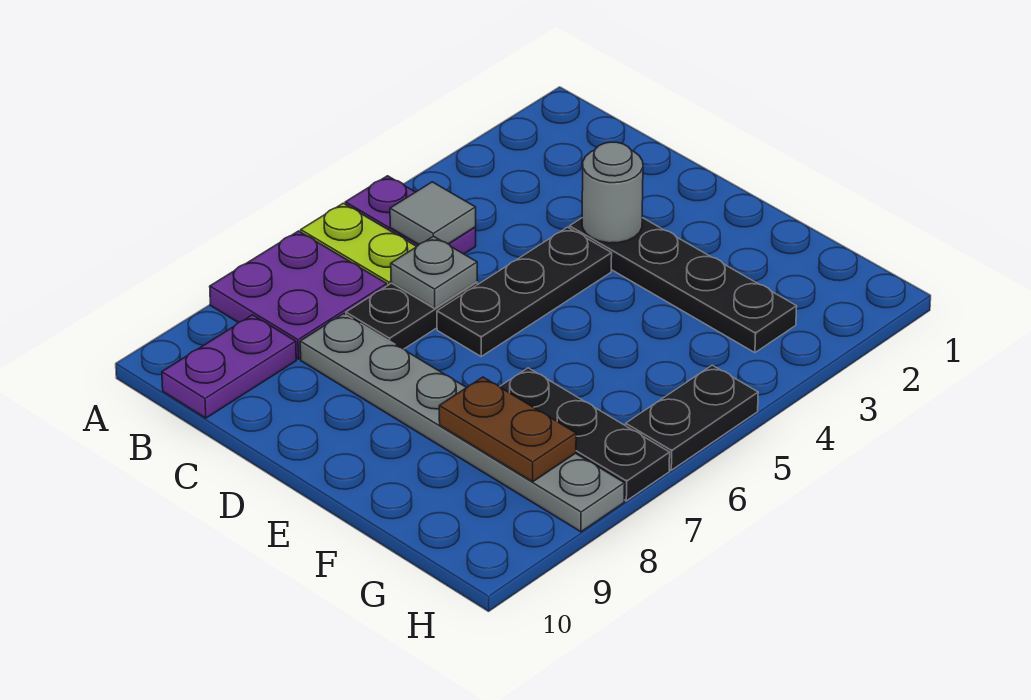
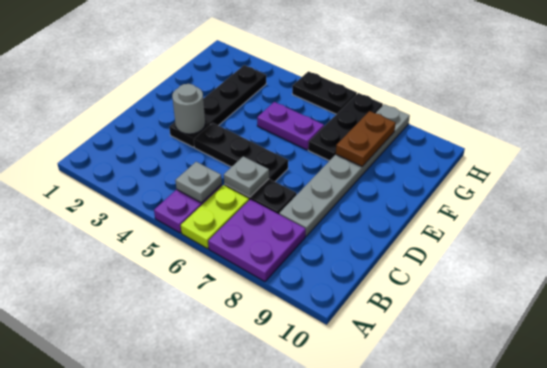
grey 1x1 tile [390,182,476,244] -> grey 1x1 plate [175,162,222,203]
purple 1x2 plate [162,315,296,418] -> purple 1x2 plate moved to [257,102,324,150]

